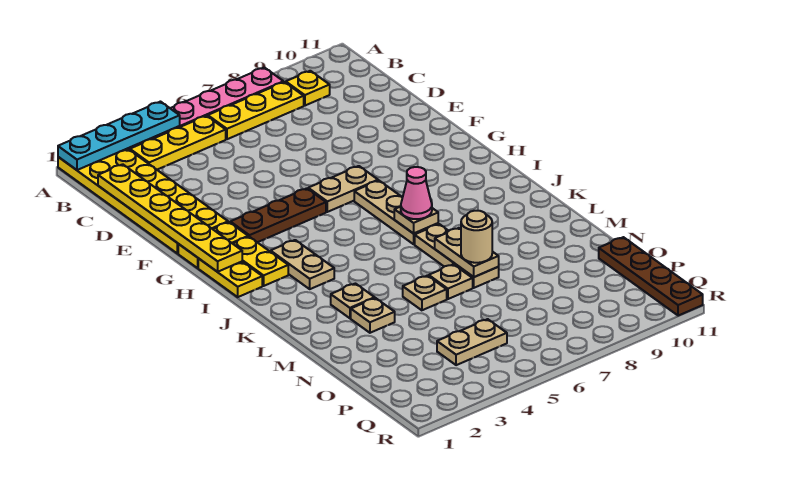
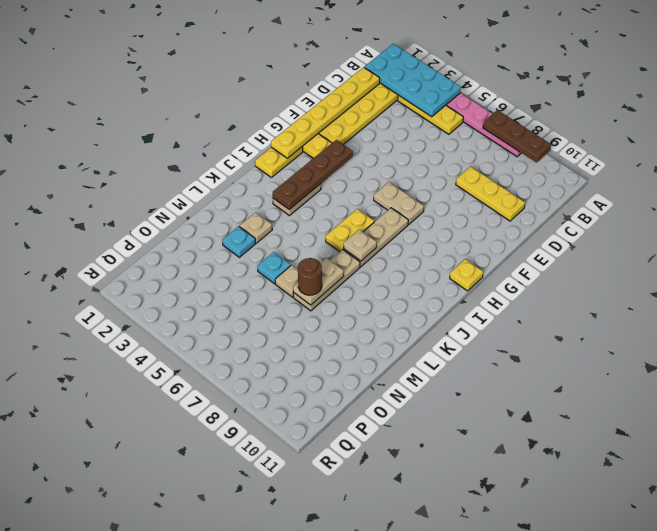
cyan 1x4 plate [58,102,180,170] -> cyan 2x4 plate [364,44,461,117]
yellow 1x3 plate [208,82,304,139] -> yellow 1x3 plate moved to [456,166,525,221]
yellow 1x1 plate [286,71,330,106] -> yellow 1x1 plate moved to [450,259,483,291]
brown 1x3 plate [230,188,326,242] -> brown 1x3 plate moved to [483,110,551,162]
yellow 1x2 plate [233,237,288,286] -> yellow 1x2 plate moved to [326,209,374,252]
pink 1x1 cone [401,167,432,219] -> none
tan 1x1 plate [351,298,395,333] -> cyan 1x1 plate [222,226,255,257]
tan 1x1 plate [403,276,447,310] -> cyan 1x1 plate [257,252,291,284]
tan 1x1 round brick [461,211,492,263] -> brown 1x1 round brick [298,258,322,295]
brown 1x4 plate [599,237,703,316] -> brown 1x4 plate moved to [273,140,353,210]
tan 1x2 plate [437,319,507,365] -> none

